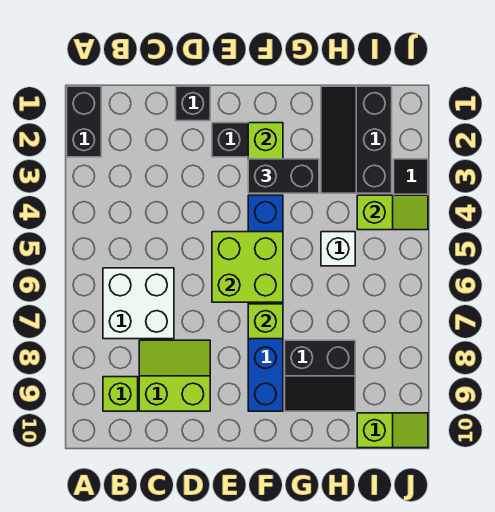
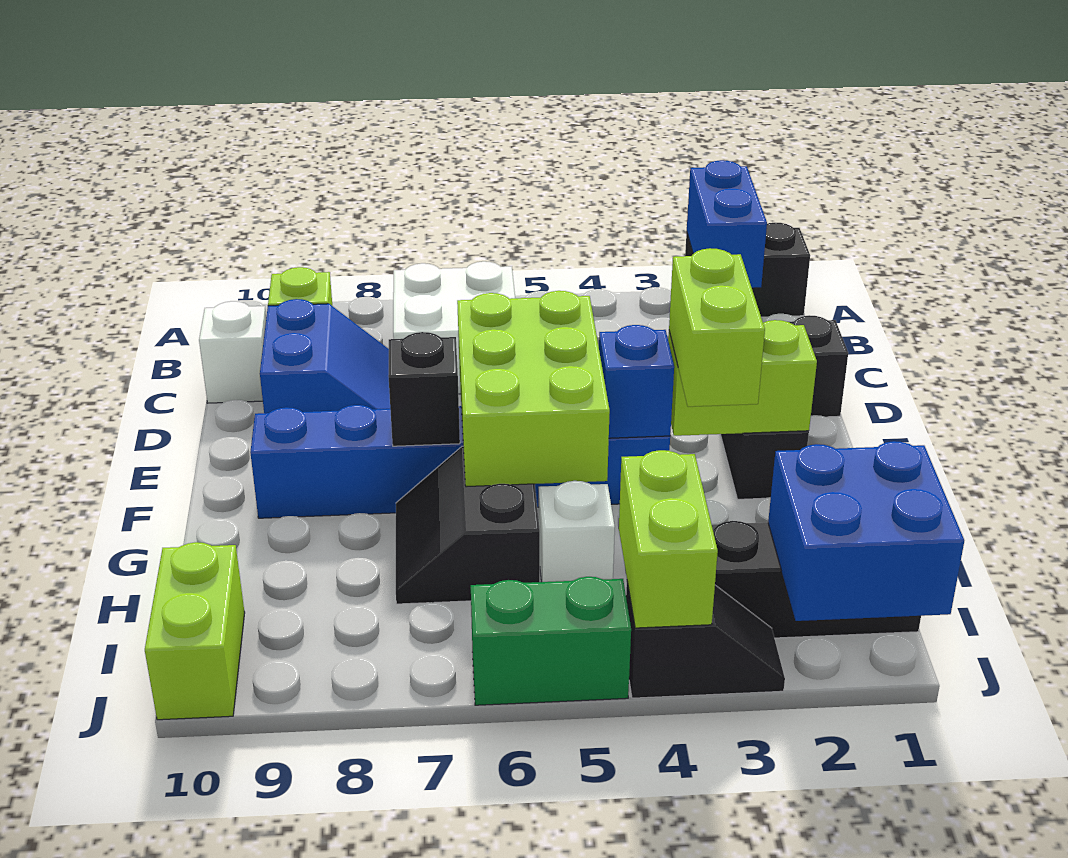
none -> blue 1x2 brick [687,160,767,288]
lime 2x2 slope [139,340,210,411] -> blue 2x2 slope [260,299,390,413]
none -> white 1x1 brick [199,301,266,403]
lime 2x2 brick [212,232,283,302] -> lime 2x3 brick [457,291,610,487]
black 1x2 brick [248,159,319,193] -> lime 1x2 brick [669,248,765,407]
none -> blue 1x1 brick [599,325,674,438]
lime 1x1 brick [248,304,283,339] -> black 1x1 brick [388,332,460,446]
black 2x2 slope [285,340,355,411] -> black 2x2 slope moved to [396,446,540,604]
none -> blue 2x2 brick [768,441,964,621]
lime 1x2 slope [357,195,428,230] -> lime 1x2 brick [619,450,718,628]
lime 1x2 slope [357,413,428,448] -> lime 1x2 brick [145,542,245,720]
none -> green 1x2 brick [471,577,631,705]

